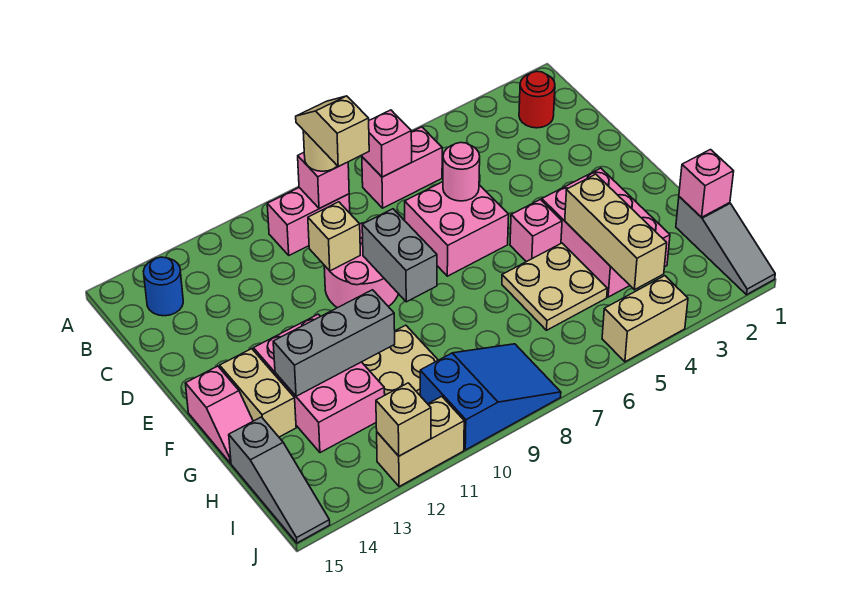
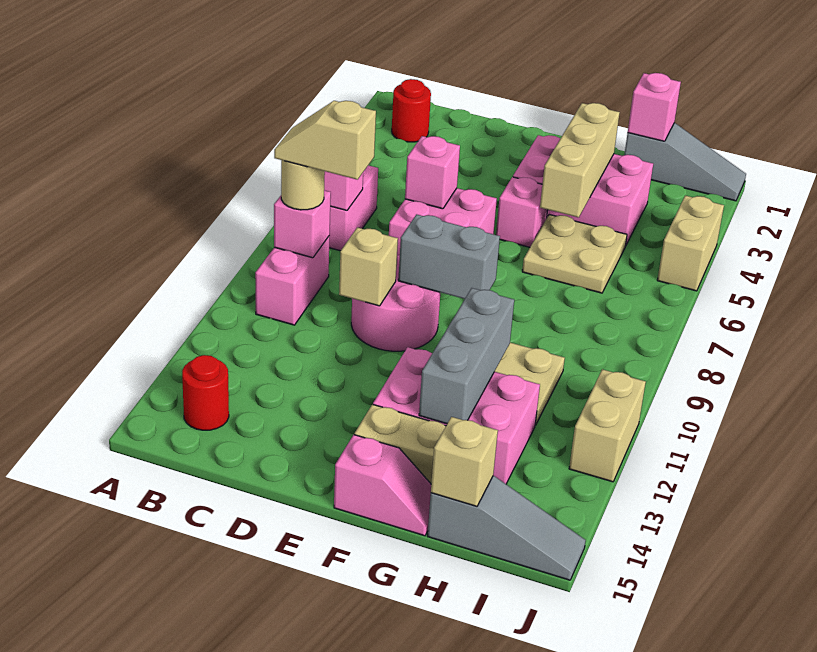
blue 1x1 round brick [143,257,183,316] -> red 1x1 round brick [182,355,229,430]
pink 1x1 round brick [443,143,480,201] -> pink 1x1 brick [405,136,460,209]
tan 1x3 brick [565,174,667,290] -> tan 1x3 brick turned to [540,103,620,217]
blue 2x3 slope [420,344,561,450] -> none
tan 1x1 brick [376,383,431,456] -> tan 1x1 brick moved to [431,417,498,506]

